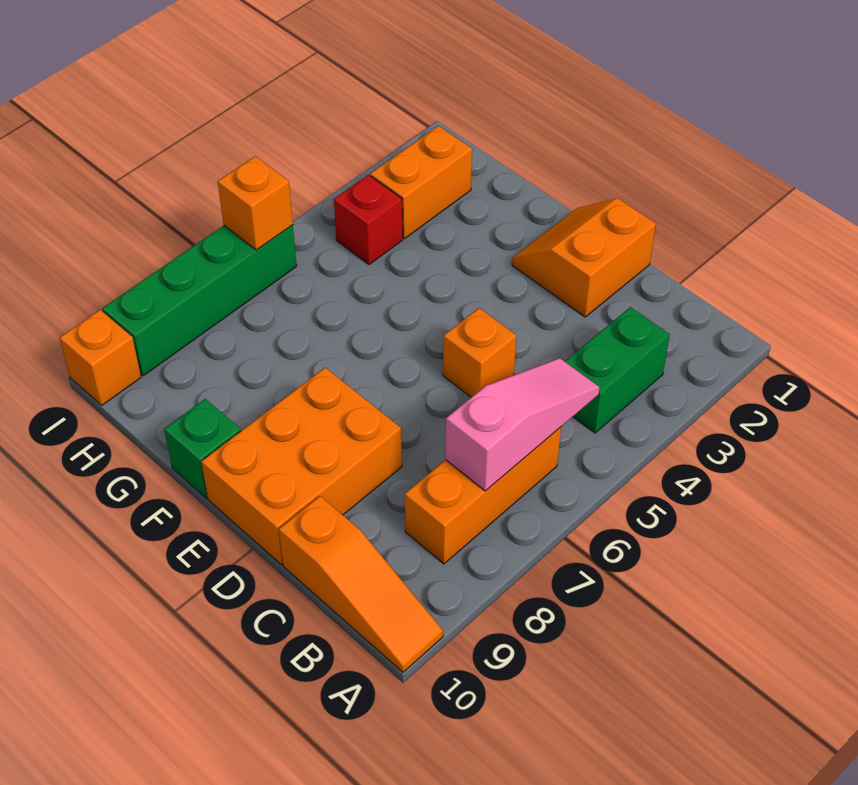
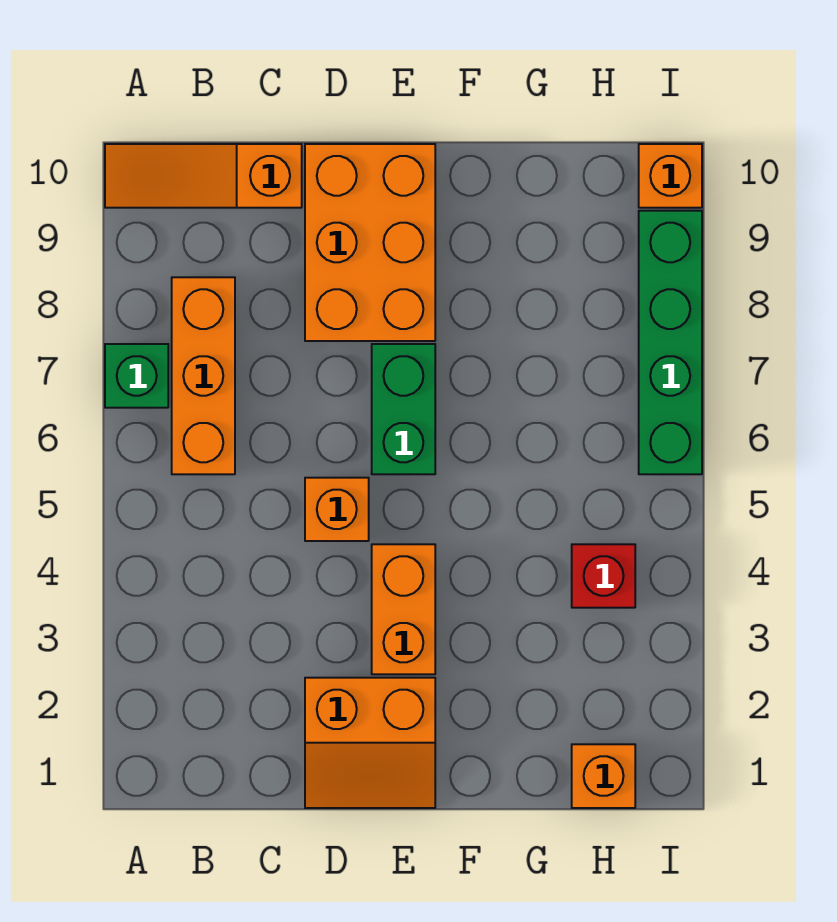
green 1x2 brick [565,307,670,433] -> green 1x2 brick moved to [372,344,435,474]
pink 1x3 slope [445,358,599,491] -> none
orange 2x2 slope [512,198,656,317] -> orange 2x2 slope turned to [305,678,435,808]
green 1x1 brick [164,399,241,498] -> green 1x1 brick moved to [105,344,168,408]
orange 1x2 brick [370,126,472,239] -> orange 1x2 brick moved to [372,544,435,674]
orange 1x1 brick [218,156,293,250] -> orange 1x1 brick moved to [572,744,635,808]

